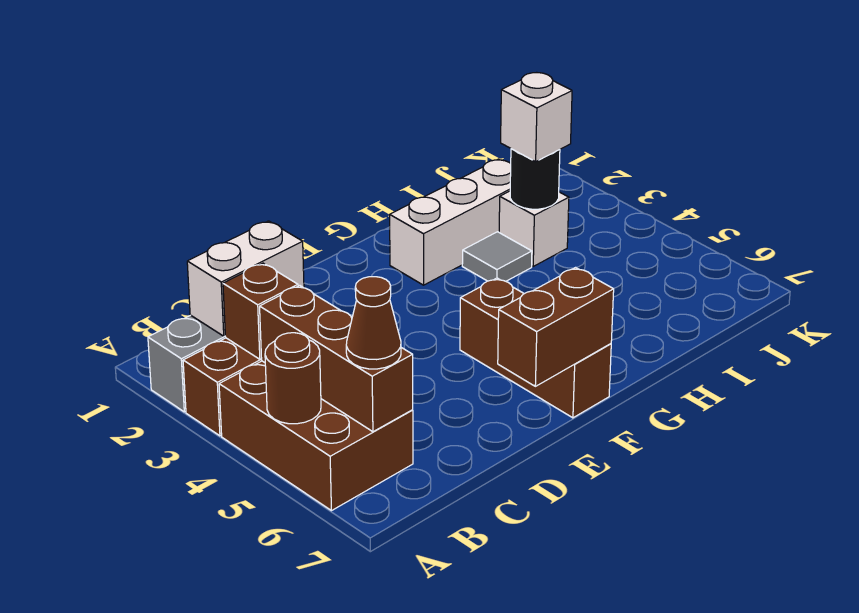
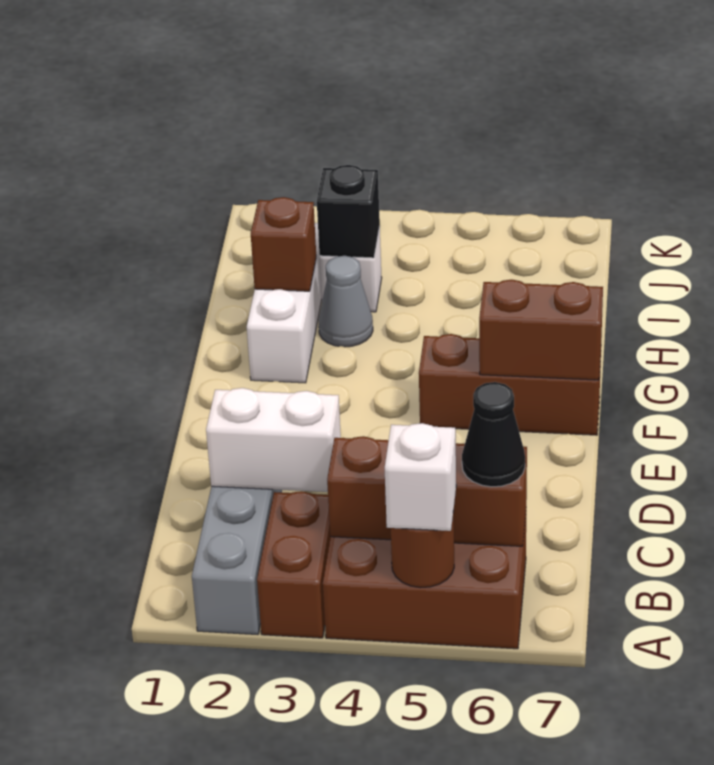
white 1x2 brick [187,221,304,336] -> white 1x2 brick turned to [206,388,341,492]
brown 1x1 brick [223,263,298,359] -> brown 1x1 brick moved to [251,197,316,291]
brown 1x1 cone [346,277,401,369] -> black 1x1 cone [462,382,525,487]
brown 1x2 brick [498,267,614,386] -> brown 1x2 brick turned to [479,280,603,380]
grey 1x1 tile [462,232,532,281] -> grey 1x1 cone [318,256,373,347]
black 1x1 round brick [510,149,560,209] -> black 1x1 brick [317,165,380,258]
white 1x1 brick [501,73,572,162] -> white 1x1 brick moved to [385,423,456,531]

